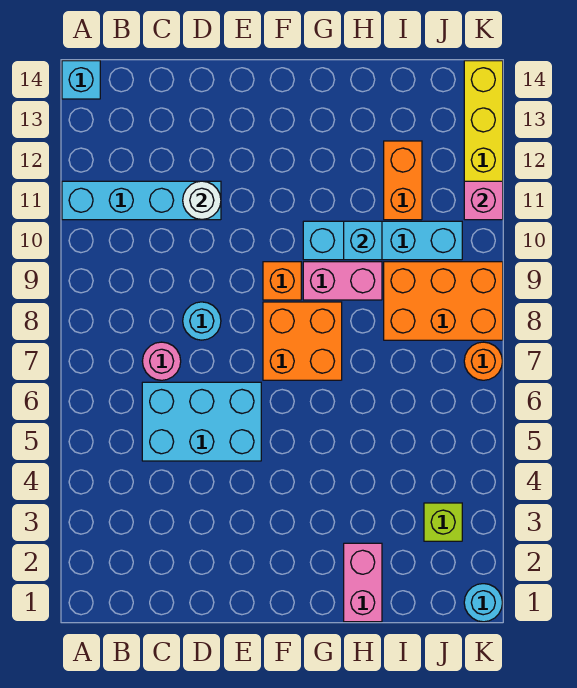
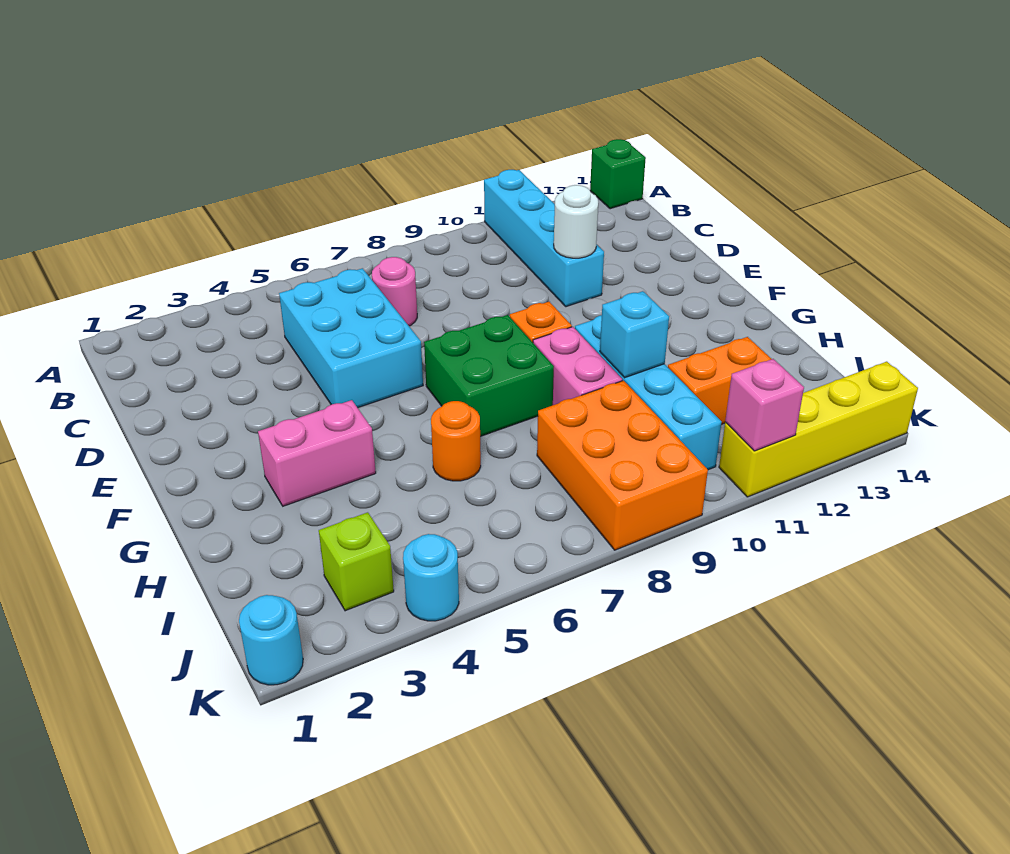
cyan 1x1 brick [62,61,100,99] -> green 1x1 brick [590,139,646,209]
cyan 1x1 round brick [183,302,221,340] -> cyan 1x1 round brick moved to [403,534,459,621]
orange 2x2 brick [263,302,342,380] -> green 2x2 brick [424,315,554,437]
pink 1x2 brick [344,543,382,622] -> pink 1x2 brick moved to [258,400,376,506]
orange 1x1 round brick [464,342,502,380] -> orange 1x1 round brick moved to [431,401,481,481]

